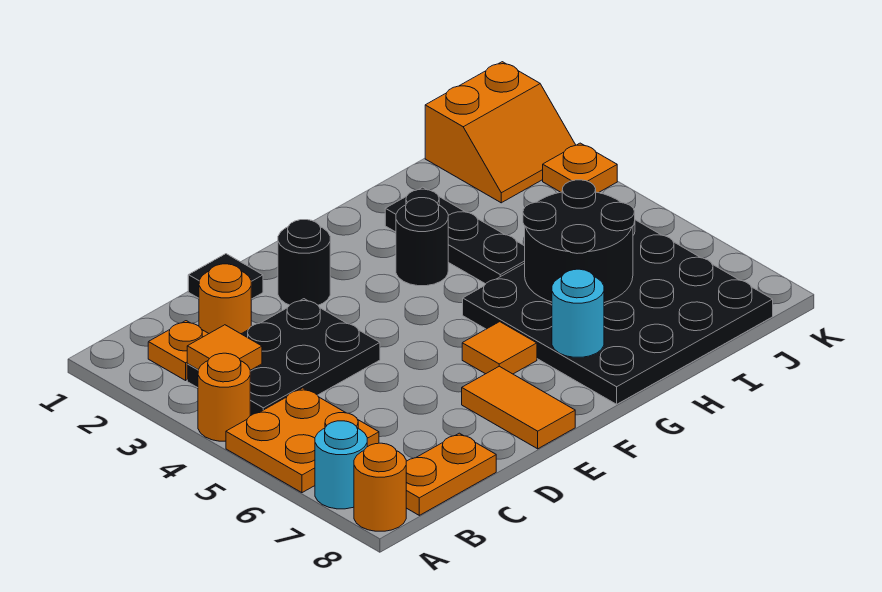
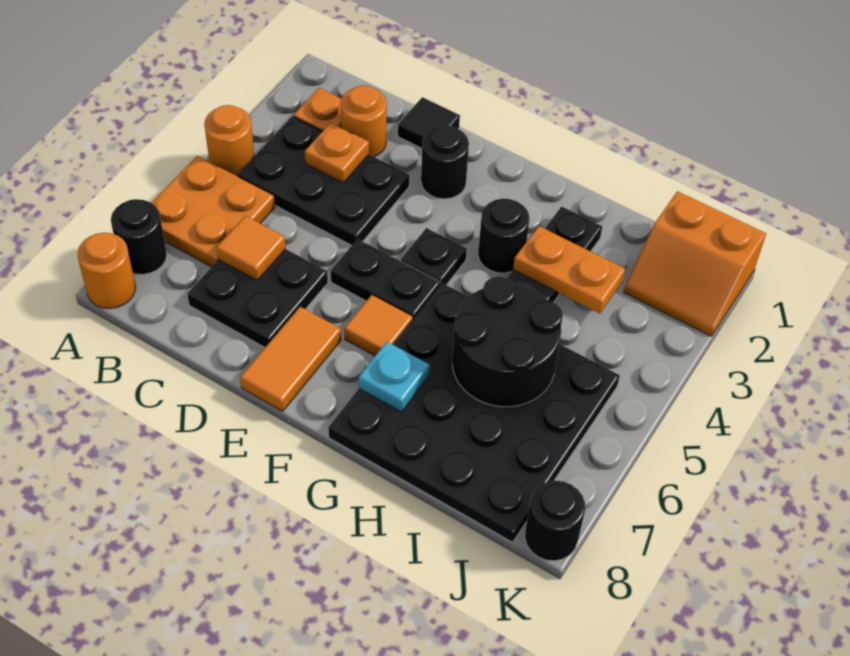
cyan 1x1 round brick [315,421,367,509] -> black 1x1 round brick [111,199,167,275]
orange 1x1 tile [187,325,262,370] -> orange 1x1 tile moved to [217,216,286,280]
orange 1x2 plate [406,433,496,515] -> orange 1x2 plate moved to [513,226,625,313]
none -> black 2x2 plate [187,249,328,347]
none -> black 1x2 plate [331,239,440,319]
none -> black 1x1 plate [401,228,467,285]
cyan 1x1 round brick [552,269,604,357] -> cyan 1x1 plate [359,342,430,412]
orange 1x1 plate [543,143,617,193] -> orange 1x1 plate moved to [305,123,369,183]
none -> black 1x1 round brick [525,481,585,561]

